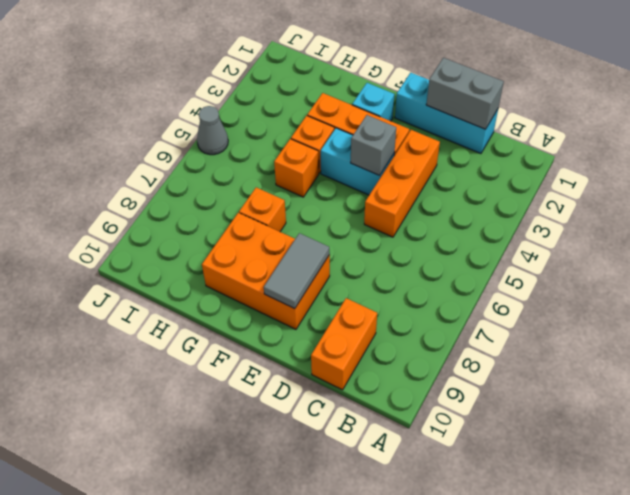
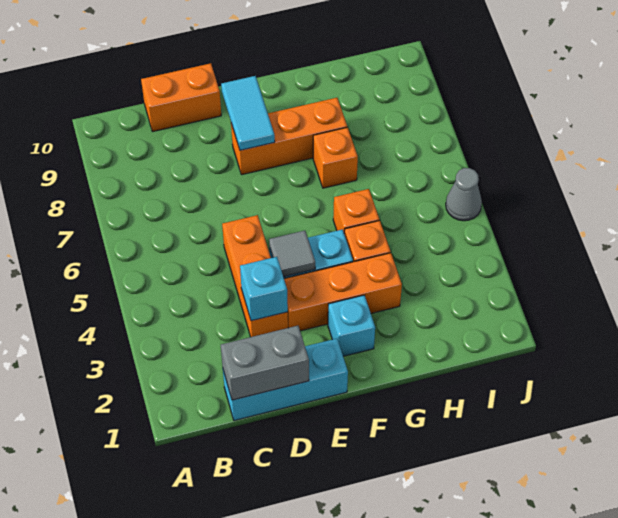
orange 1x2 brick [311,298,377,390] -> orange 1x2 brick turned to [141,63,221,132]
none -> cyan 1x1 brick [240,257,288,321]
grey 1x1 brick [351,115,396,176] -> grey 1x1 tile [269,231,315,277]
orange 2x3 brick [202,213,330,329] -> orange 1x3 brick [231,98,347,175]
grey 1x2 tile [264,233,330,309] -> cyan 1x2 tile [221,76,275,150]

